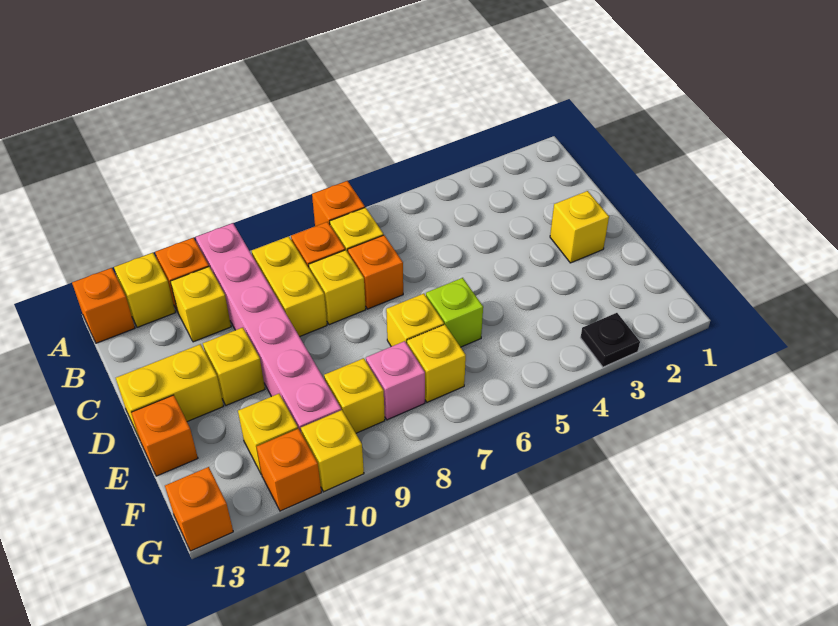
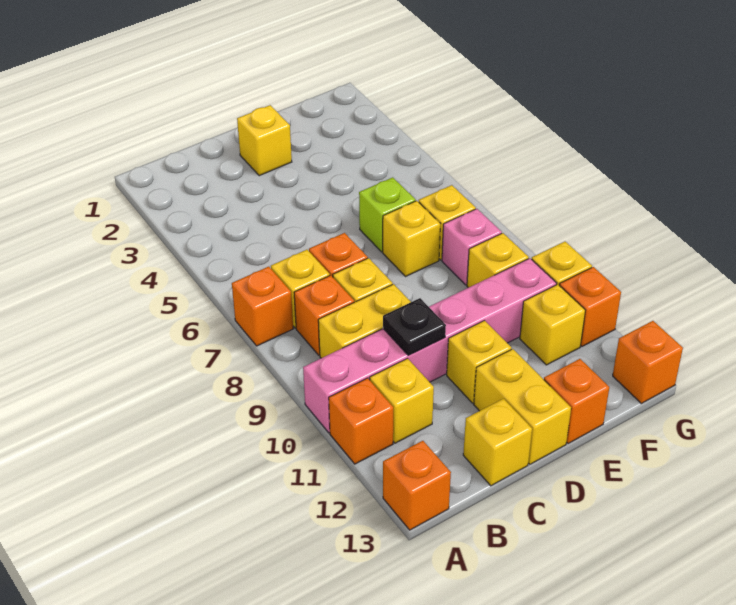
yellow 1x1 brick [114,253,175,327] -> yellow 1x1 brick moved to [463,399,532,486]
black 1x1 plate [581,313,640,367] -> black 1x1 plate moved to [383,298,446,355]

